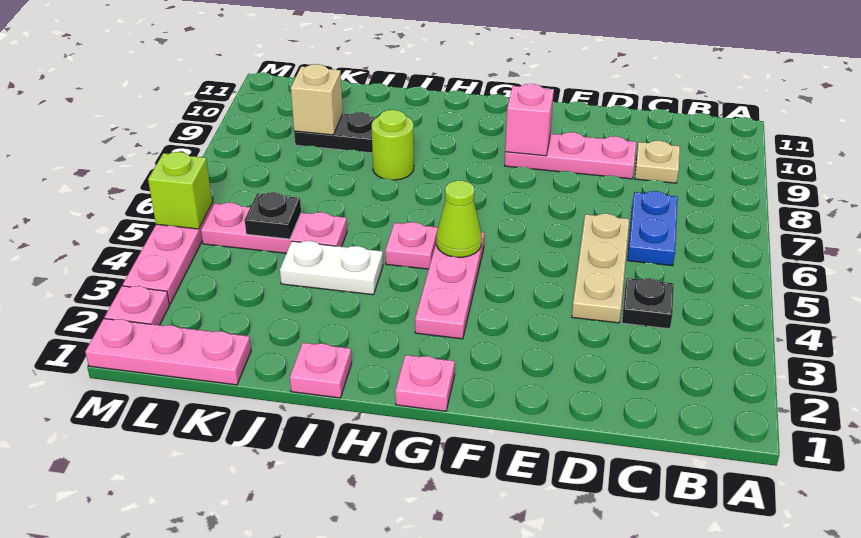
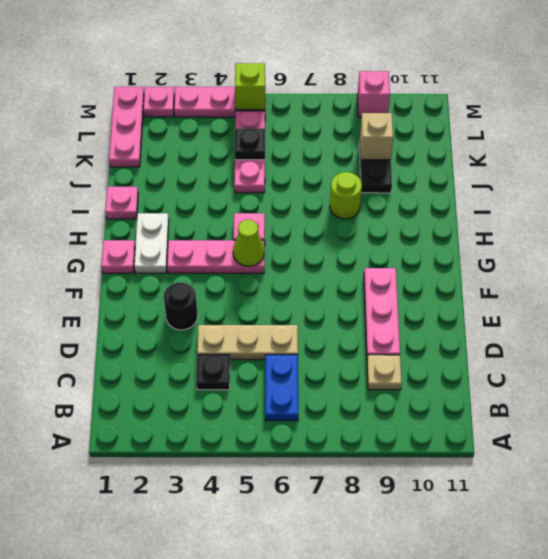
blue 1x2 plate [628,191,678,266] -> blue 1x2 plate turned to [265,355,298,421]
none -> black 1x1 round brick [164,282,198,330]
pink 1x1 brick [505,84,554,156] -> pink 1x1 brick moved to [358,71,390,117]
white 1x2 plate [280,241,383,295] -> white 1x2 plate moved to [134,213,169,273]

